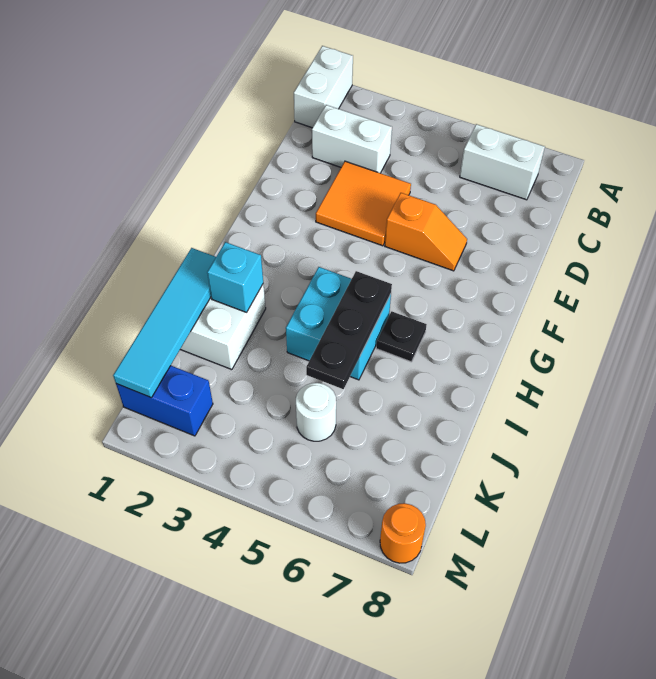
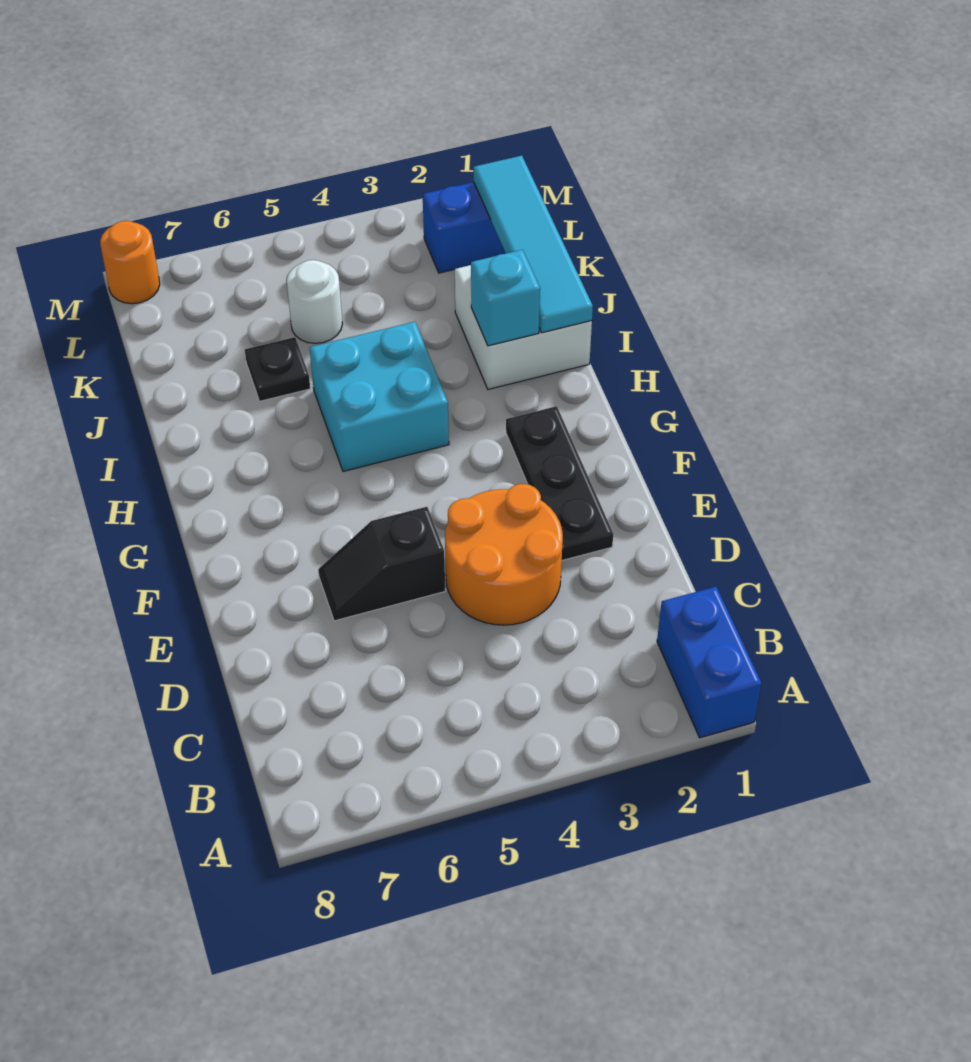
white 1x2 brick [294,46,353,128] -> blue 1x2 brick [657,587,762,738]
white 1x2 brick [460,124,545,200] -> none
white 1x2 brick [312,105,392,173] -> none
orange 2x2 tile [316,161,411,246] -> orange 2x2 round brick [445,484,563,625]
orange 1x2 slope [385,193,467,271] -> black 1x2 slope [318,507,445,621]
black 1x3 plate [306,271,392,389] -> black 1x3 plate moved to [506,406,613,560]
black 1x1 plate [376,311,427,362] -> black 1x1 plate moved to [245,337,310,401]

